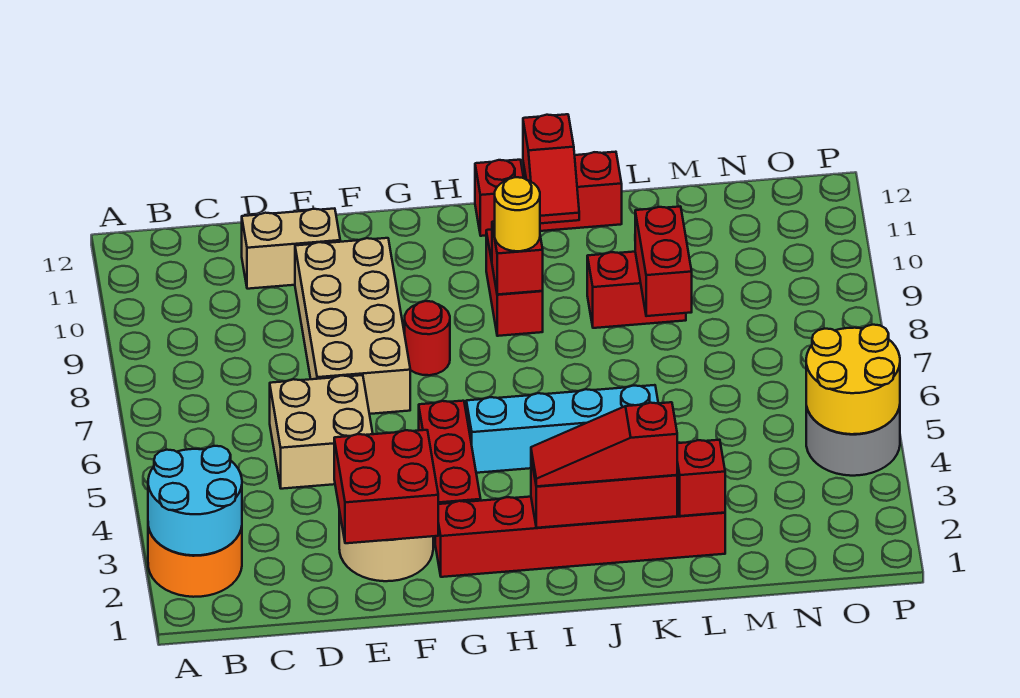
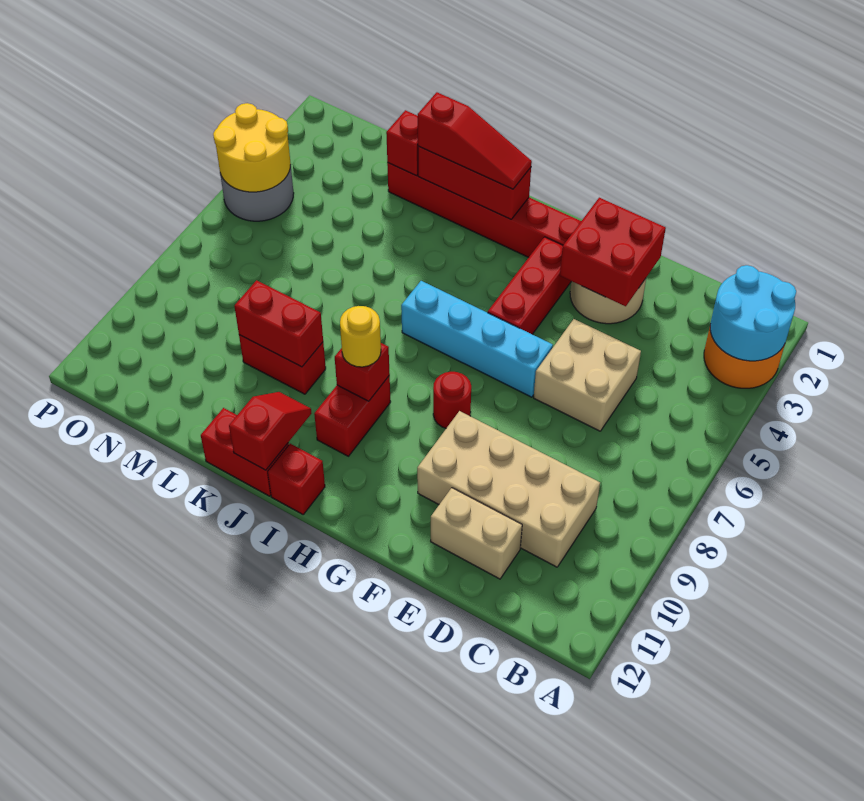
tan 2x4 brick [295,238,410,414] -> tan 2x4 brick turned to [417,411,600,567]
cyan 1x4 brick [466,385,658,473] -> cyan 1x4 brick moved to [401,281,553,397]
red 1x2 brick [635,207,692,316] -> red 1x2 brick turned to [234,280,323,367]

